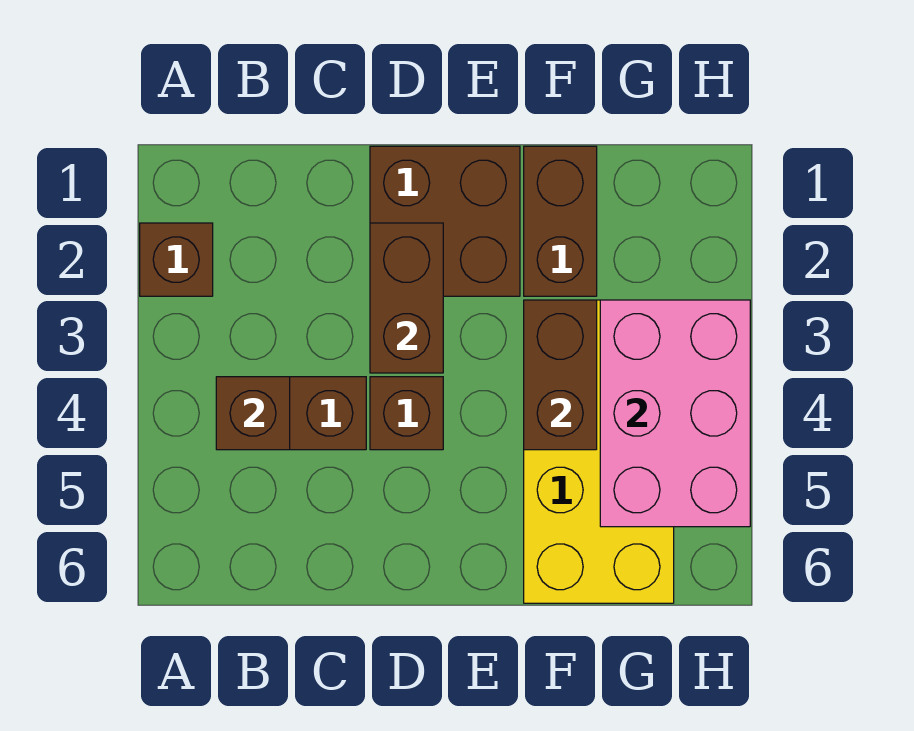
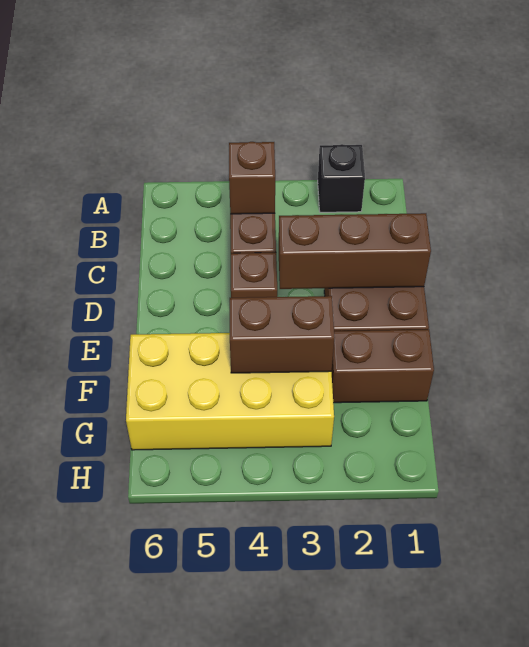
brown 1x1 brick [140,223,213,296] -> black 1x1 brick [318,144,365,212]
brown 1x2 brick [370,223,443,373] -> brown 1x3 brick [279,213,431,289]
pink 2x3 brick [600,300,750,527] -> none

